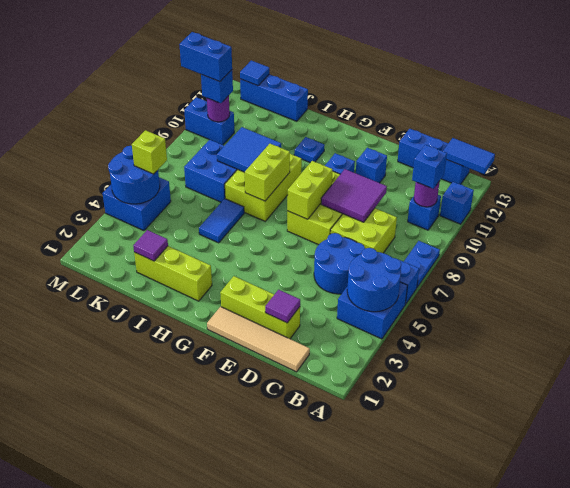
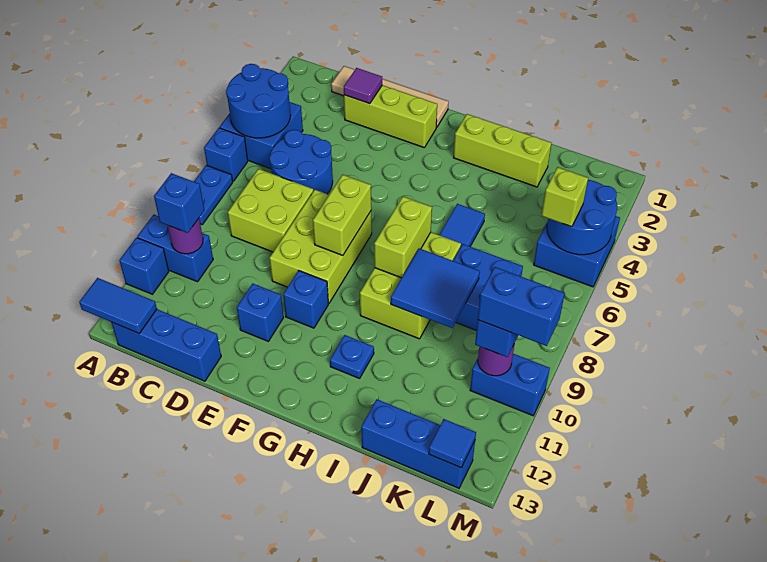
blue 1x1 brick [408,195,441,230] -> blue 1x2 brick [137,215,213,282]
purple 2x2 tile [321,169,387,222] -> none
purple 1x1 tile [133,230,168,261] -> none

